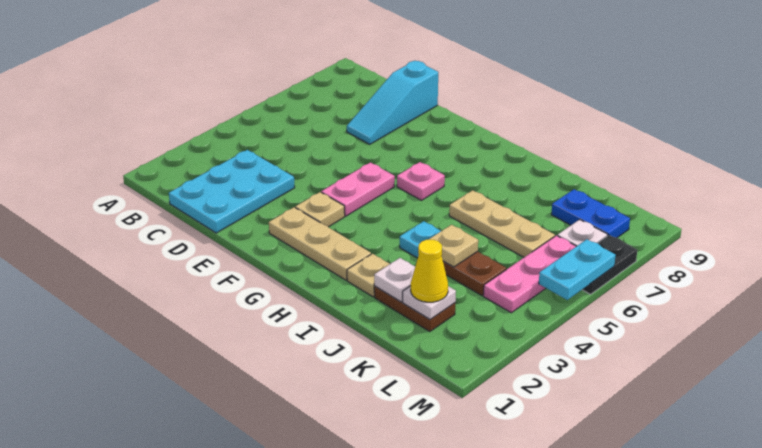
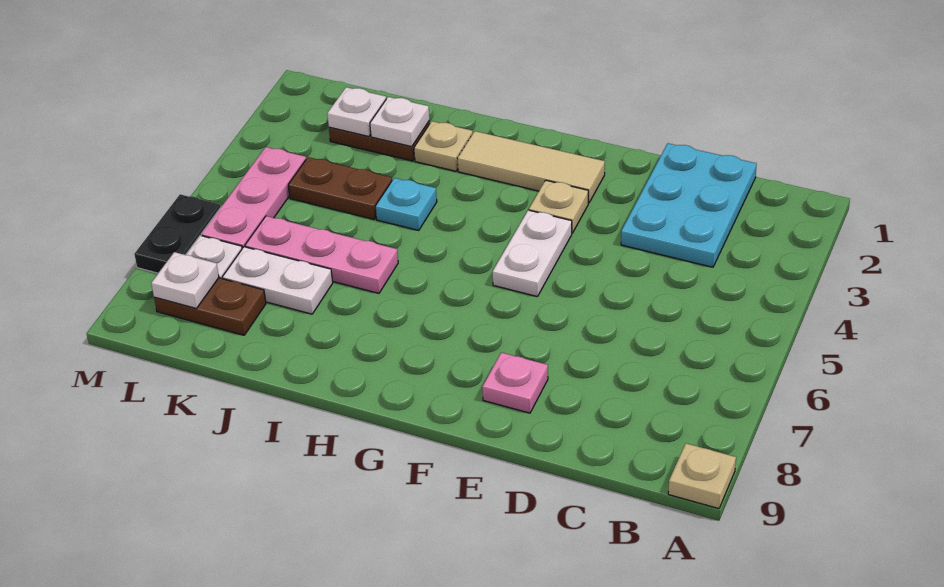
cyan 1x3 slope [347,61,438,144] -> none
tan 1x3 plate [269,207,371,280] -> tan 1x3 tile [457,131,605,203]
pink 1x2 plate [321,162,395,216] -> white 1x2 plate [493,210,572,297]
pink 1x1 plate [397,162,445,200] -> pink 1x1 plate moved to [482,352,548,413]
tan 1x3 plate [449,190,555,257] -> pink 1x3 plate [245,216,398,293]
tan 1x1 plate [428,225,478,267] -> tan 1x1 plate moved to [668,443,736,509]
none -> white 1x2 plate [222,247,333,314]
yellow 1x1 cone [411,240,448,302] -> none
blue 1x2 plate [551,189,630,238] -> brown 1x2 plate [154,278,266,335]
none -> white 1x1 plate [151,252,219,309]
cyan 1x2 plate [539,239,616,300] -> none

